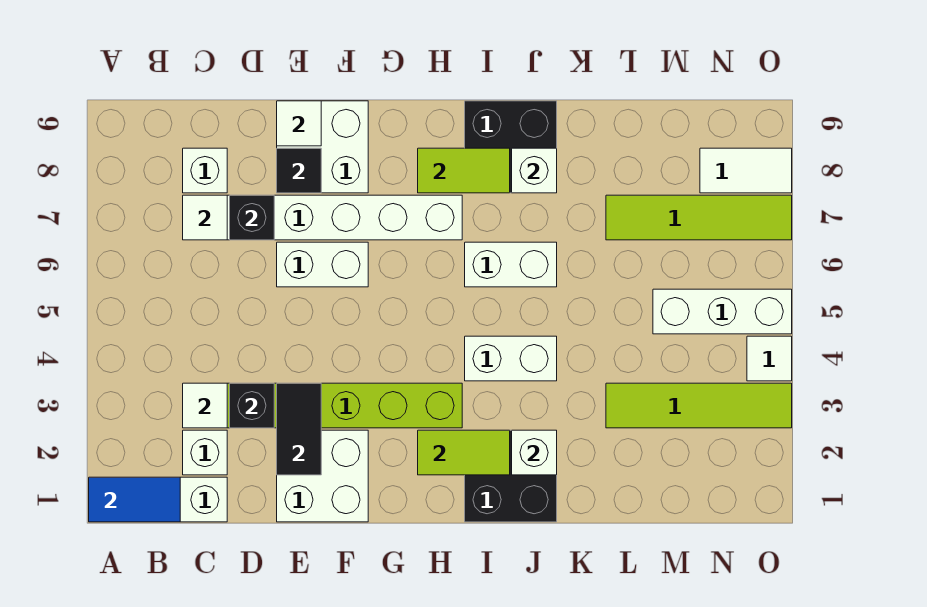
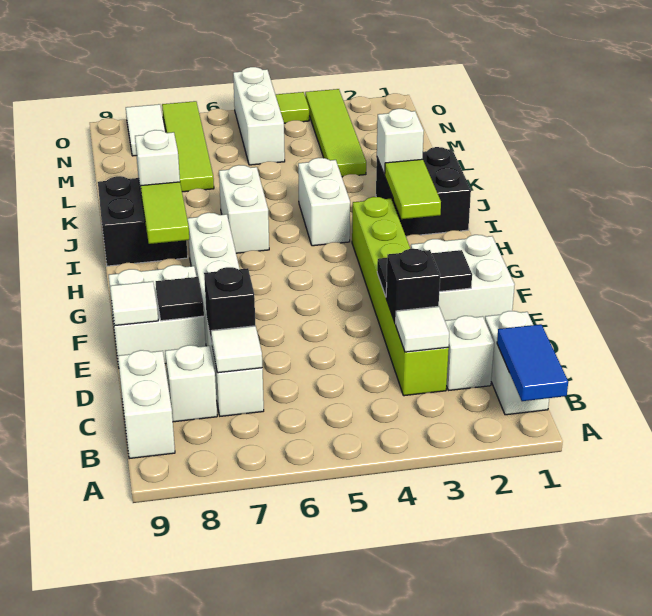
white 1x2 brick [277,242,368,287] -> white 1x2 brick moved to [118,350,175,459]
white 1x1 tile [747,336,792,381] -> lime 1x1 tile [275,92,309,123]

